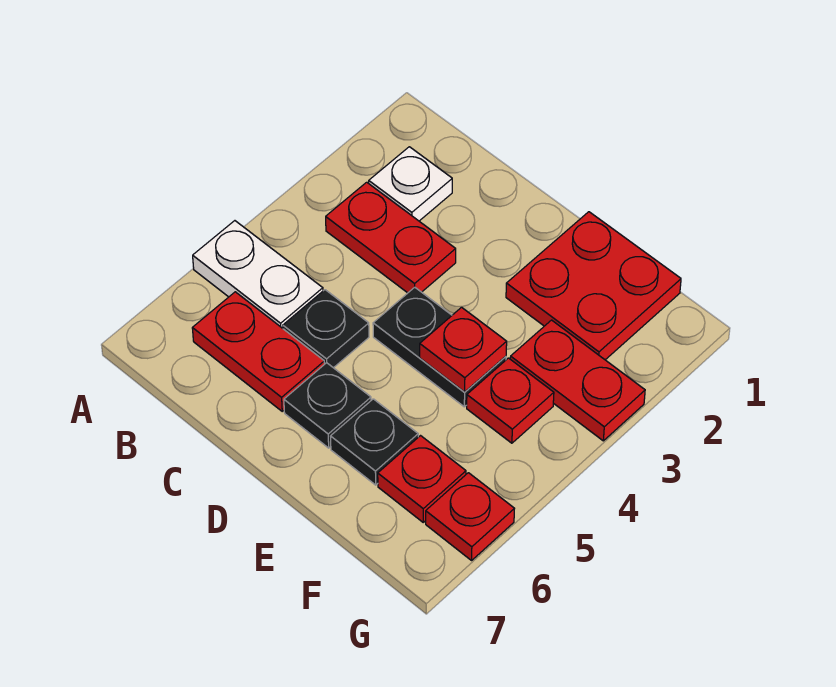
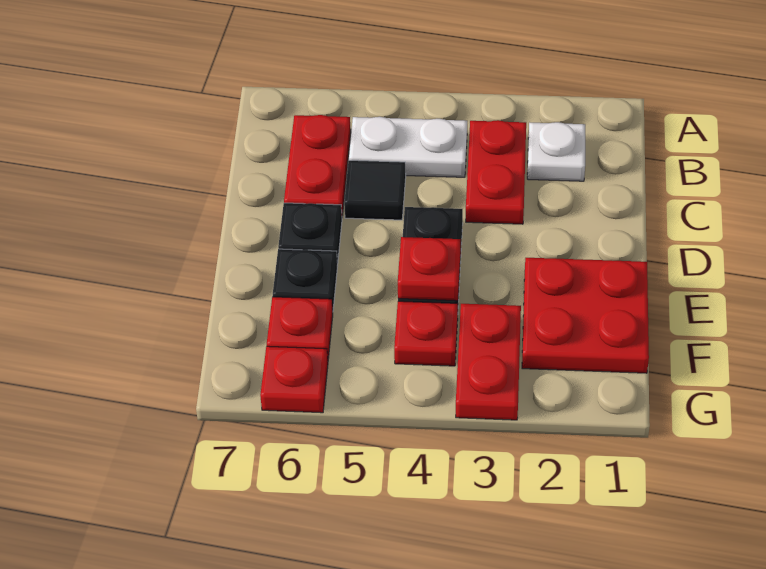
white 1x2 plate [193,221,323,328] -> white 1x2 plate turned to [349,117,467,177]
black 1x1 plate [283,290,369,368] -> black 1x1 tile [344,160,406,220]

